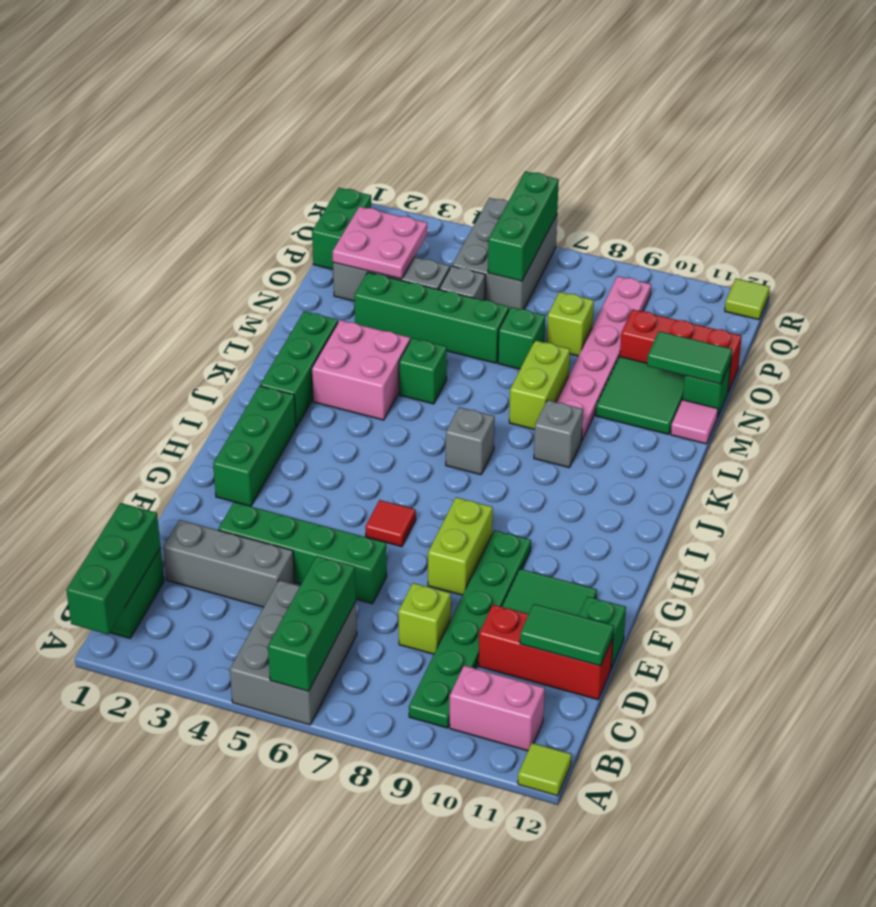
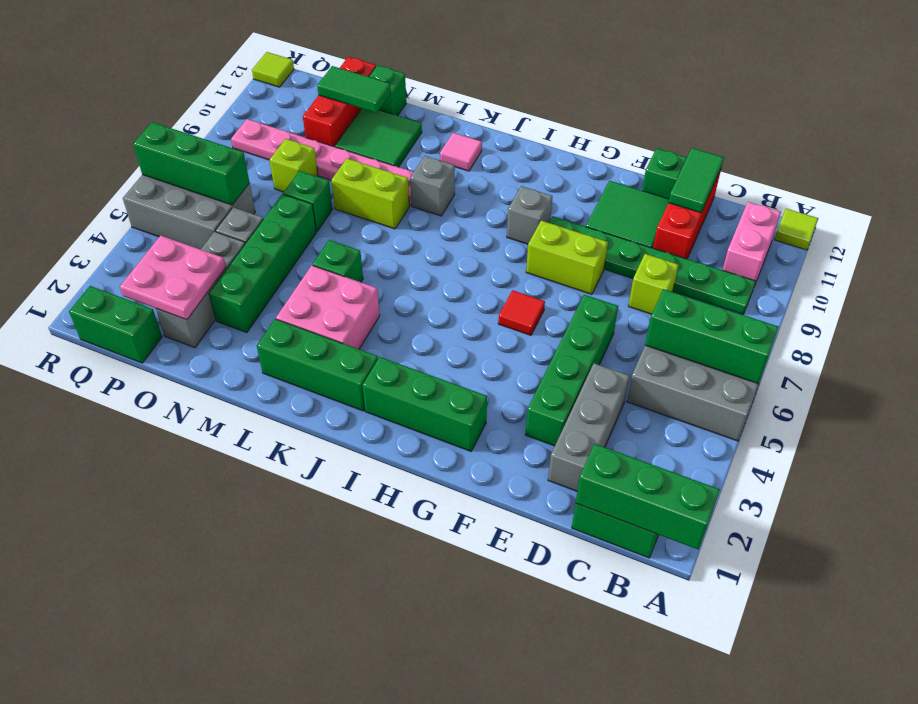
grey 1x1 brick [446,407,495,475] -> grey 1x1 brick moved to [507,186,553,244]
pink 1x1 tile [671,400,718,444] -> pink 1x1 tile moved to [440,133,482,171]
green 1x2 tile [647,331,732,384] -> green 1x2 tile turned to [317,66,391,113]

